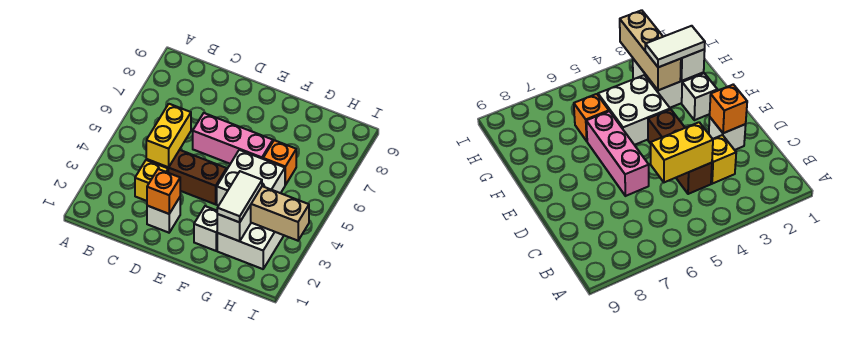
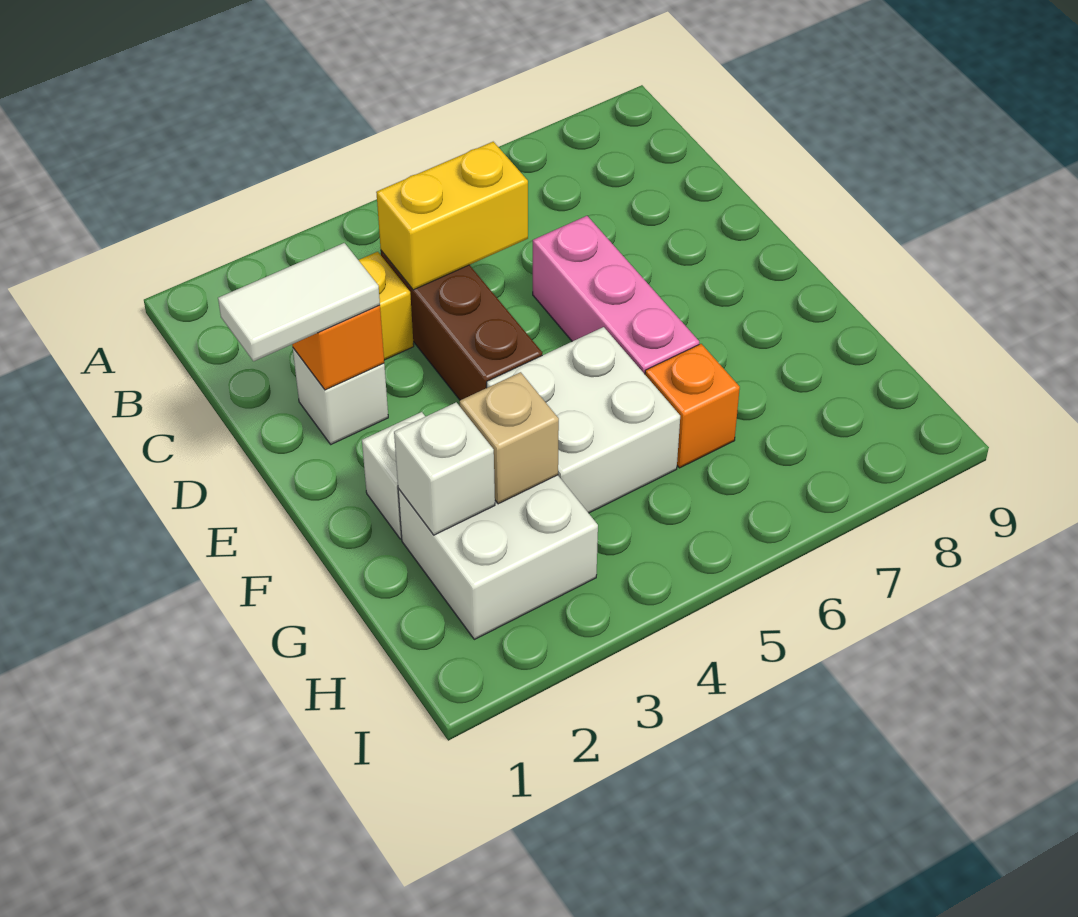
white 1x2 tile [217,171,262,222] -> white 1x2 tile moved to [218,243,380,361]
tan 1x3 brick [251,186,309,241] -> tan 1x1 brick [460,372,559,504]

